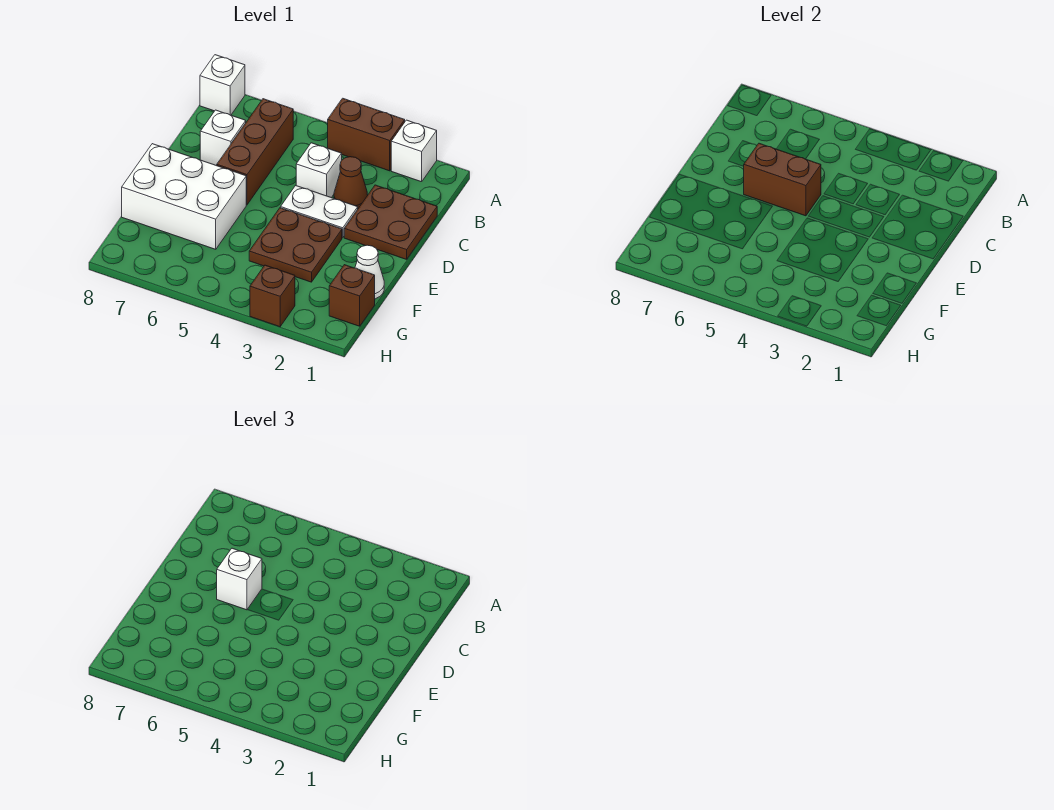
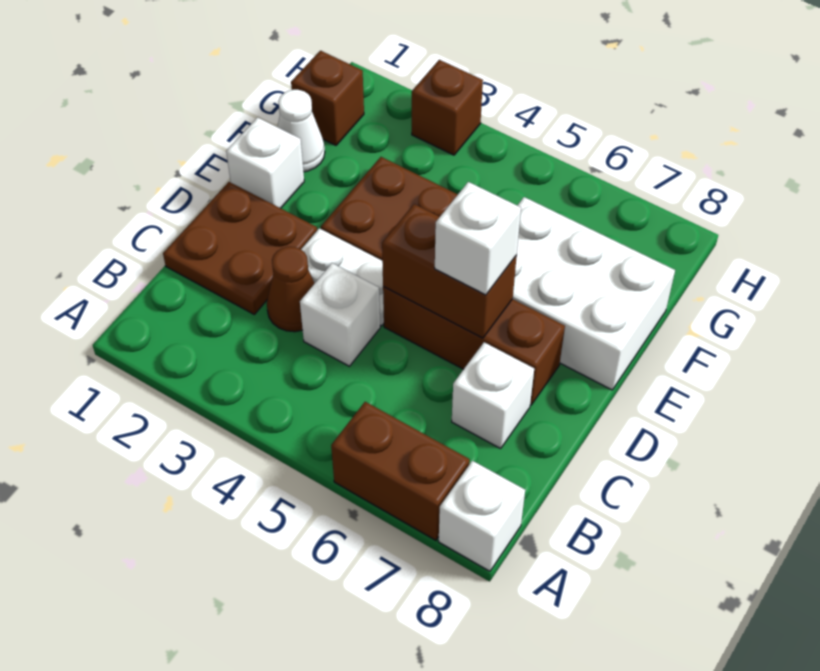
white 1x1 brick [391,120,437,182] -> white 1x1 brick moved to [226,117,304,208]
brown 1x2 brick [328,98,405,171] -> brown 1x2 brick moved to [331,402,470,540]
brown 1x3 brick [217,99,293,205] -> brown 1x3 brick turned to [383,287,565,405]

